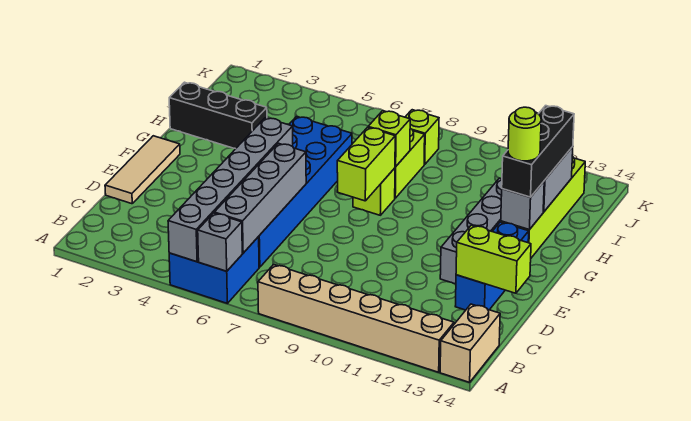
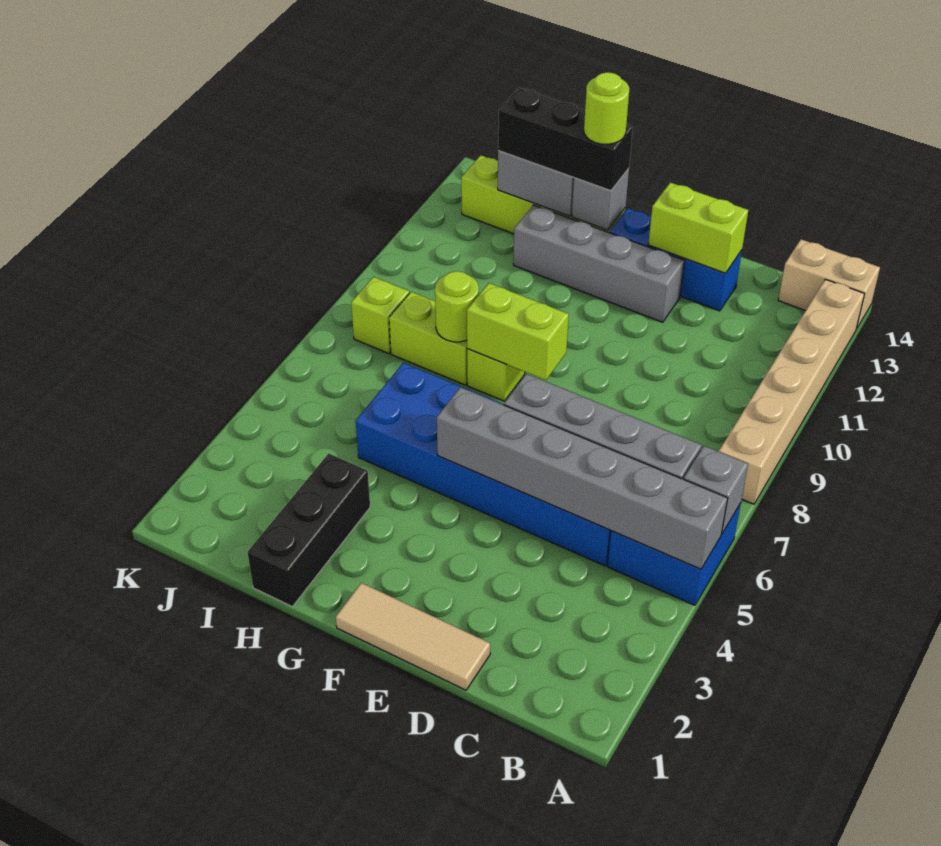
lime 1x2 brick [456,225,531,293] -> lime 1x2 brick turned to [648,182,748,273]
lime 1x1 brick [368,111,410,167] -> lime 1x1 round brick [435,271,479,342]

